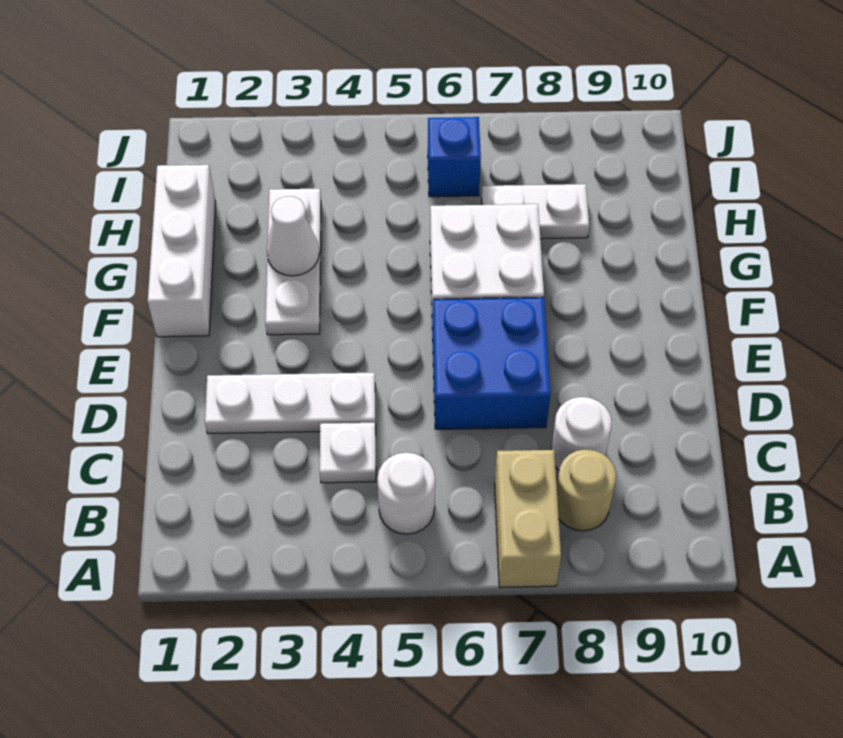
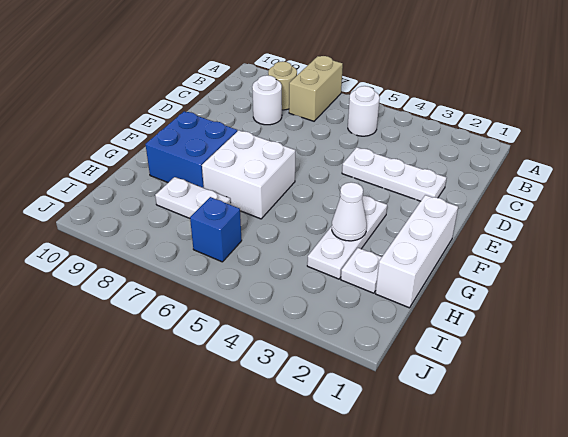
white 1x1 plate [320,423,376,483] -> white 1x1 plate moved to [341,248,382,293]
blue 2x2 brick [433,297,551,429] -> blue 2x2 brick moved to [145,111,237,188]

